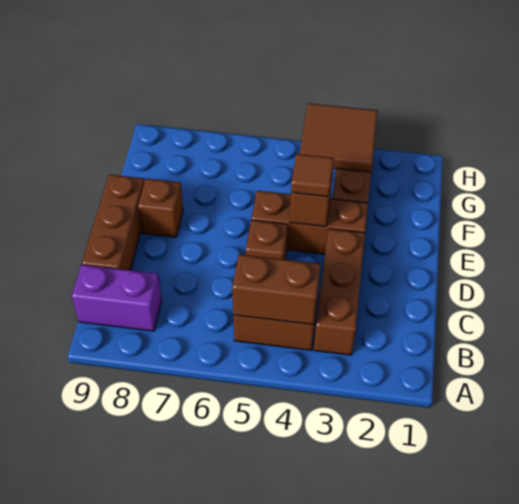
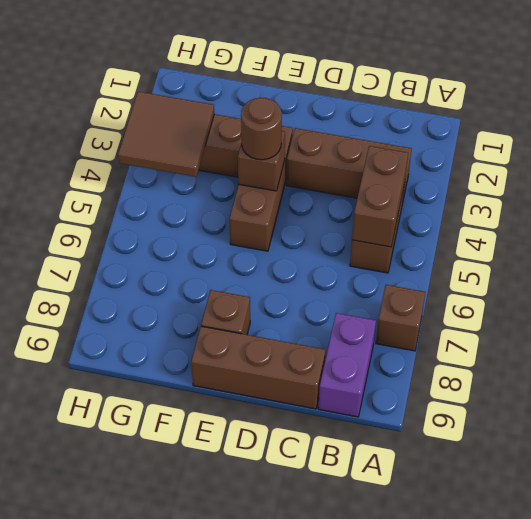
brown 1x1 brick [246,220,288,260] -> brown 1x1 brick moved to [376,285,425,351]
brown 1x1 tile [291,154,334,197] -> brown 1x1 round brick [241,98,282,160]

